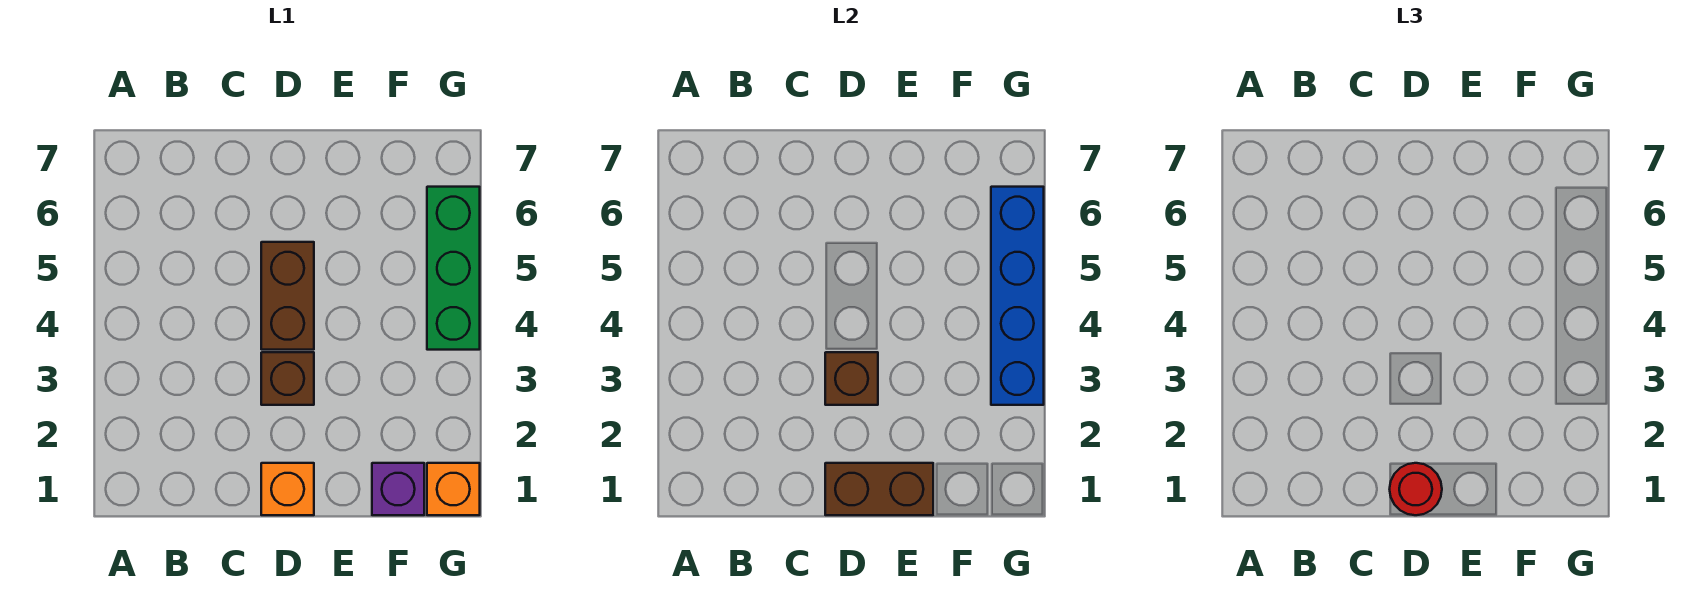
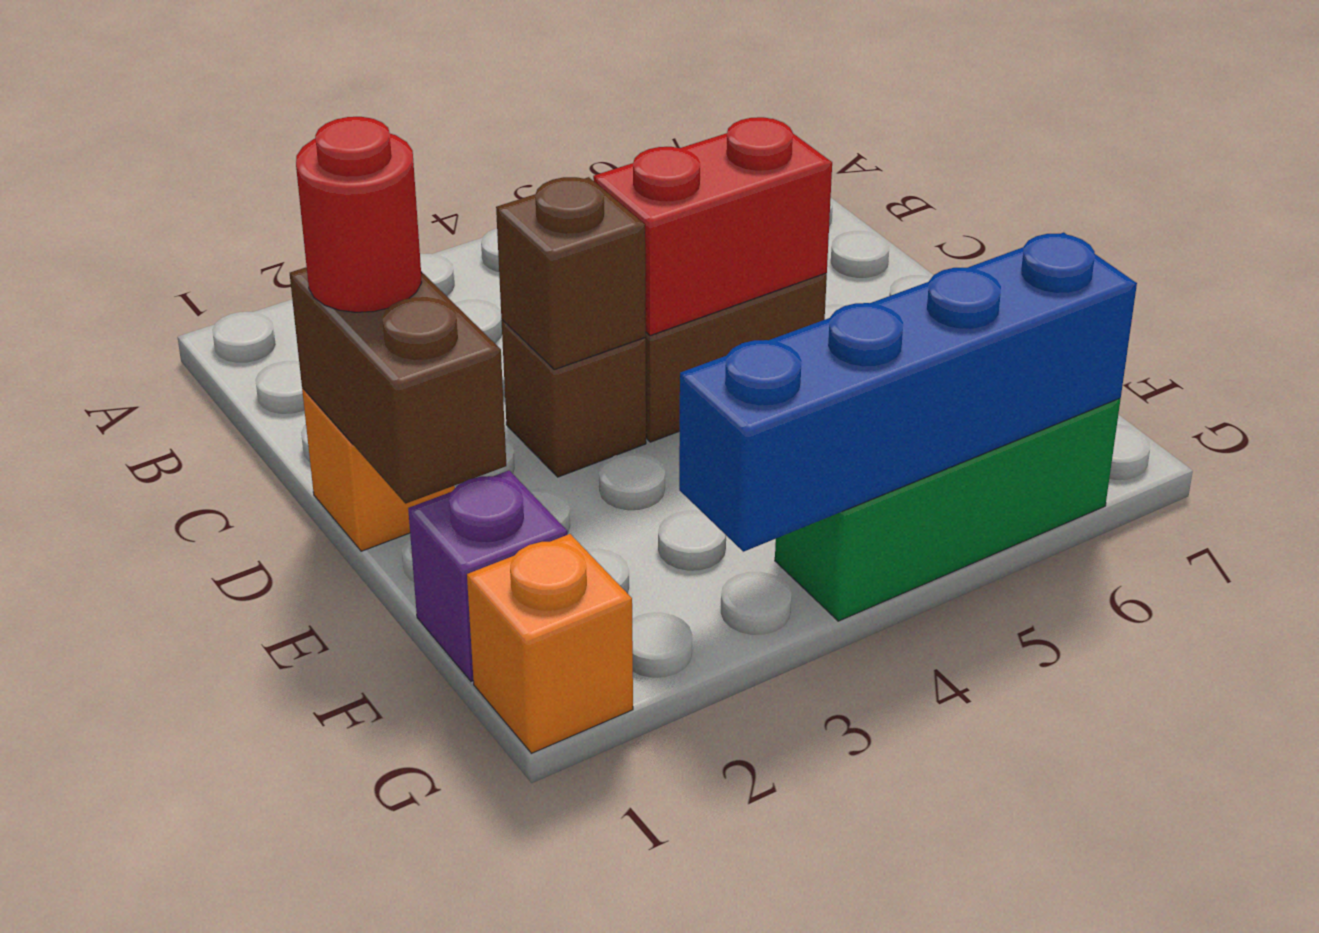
none -> red 1x2 brick [593,117,832,336]

